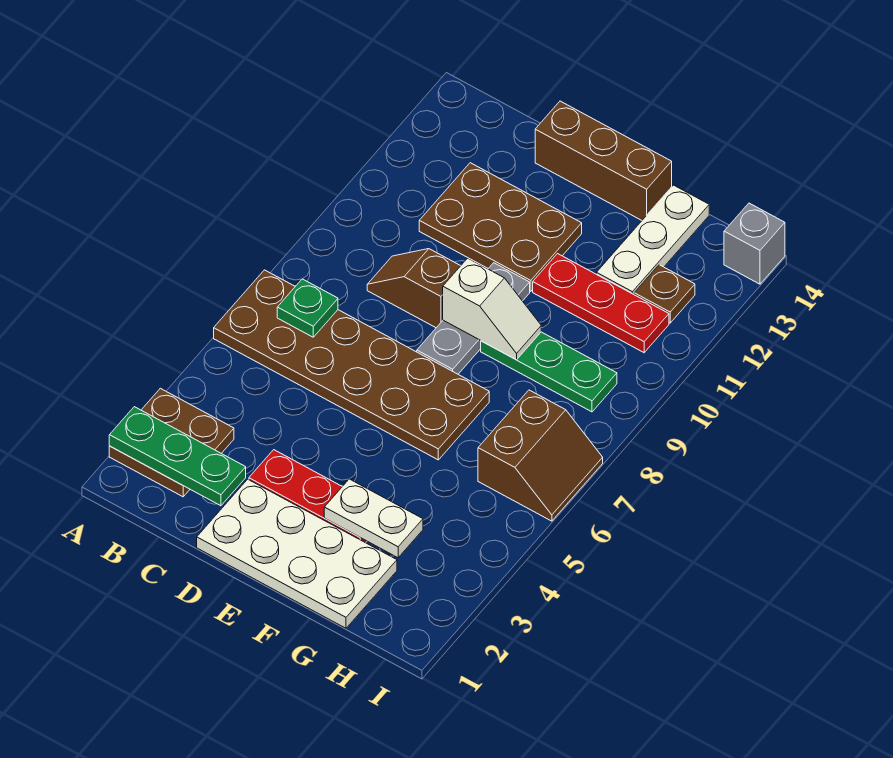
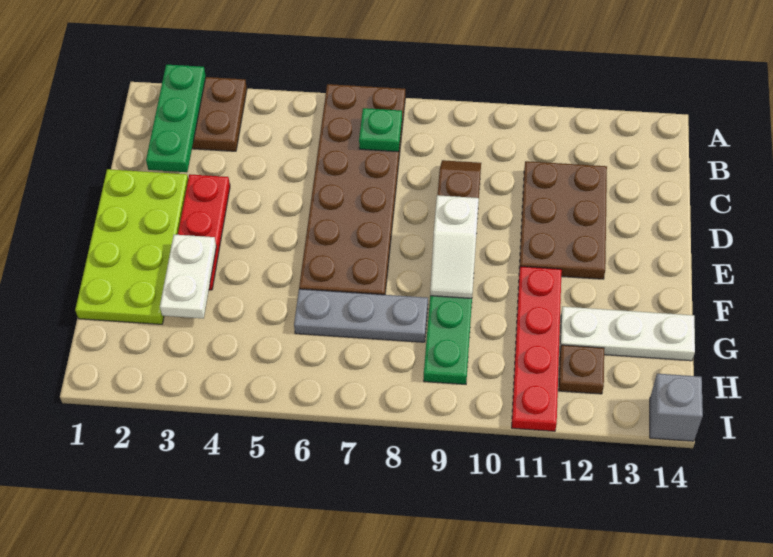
white 2x4 plate [197,479,397,628] -> lime 2x4 plate [75,169,188,324]
brown 1x3 brick [535,101,672,220] -> none
grey 1x3 plate [417,263,530,374] -> grey 1x3 plate moved to [294,289,428,342]
red 1x3 plate [533,254,669,353] -> red 1x4 plate [512,266,562,431]
brown 2x2 slope [478,390,603,521] -> none

